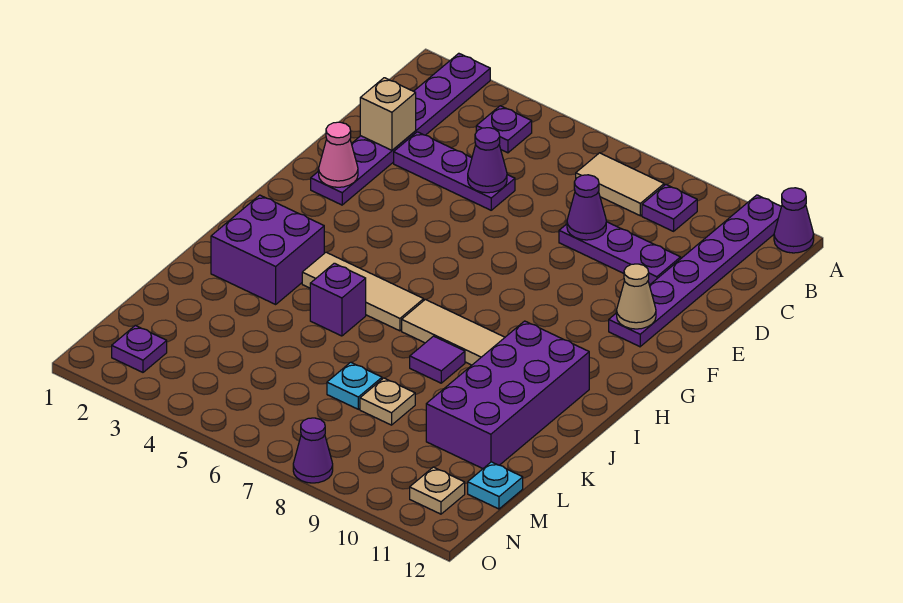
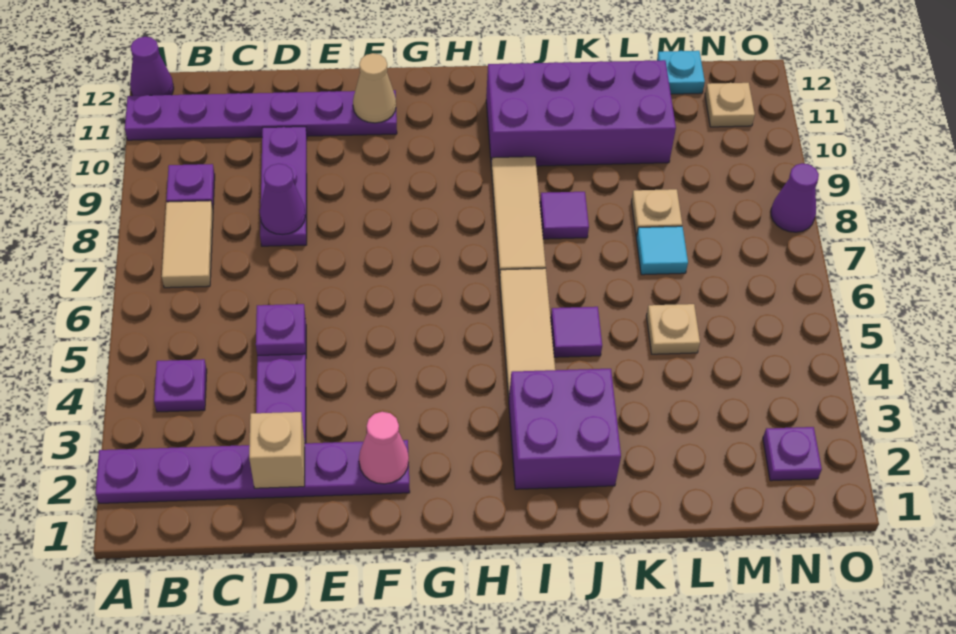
purple 1x1 cone [468,128,507,193] -> purple 1x1 plate [256,304,305,356]
purple 1x1 brick [310,263,366,336] -> purple 1x1 tile [551,307,602,357]
none -> tan 1x1 plate [646,304,700,354]
cyan 1x1 plate [327,362,382,409] -> cyan 1x1 tile [636,226,688,275]

